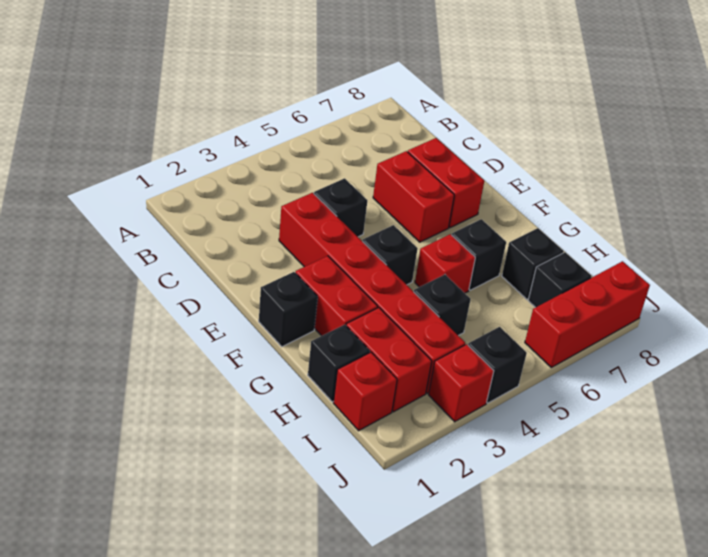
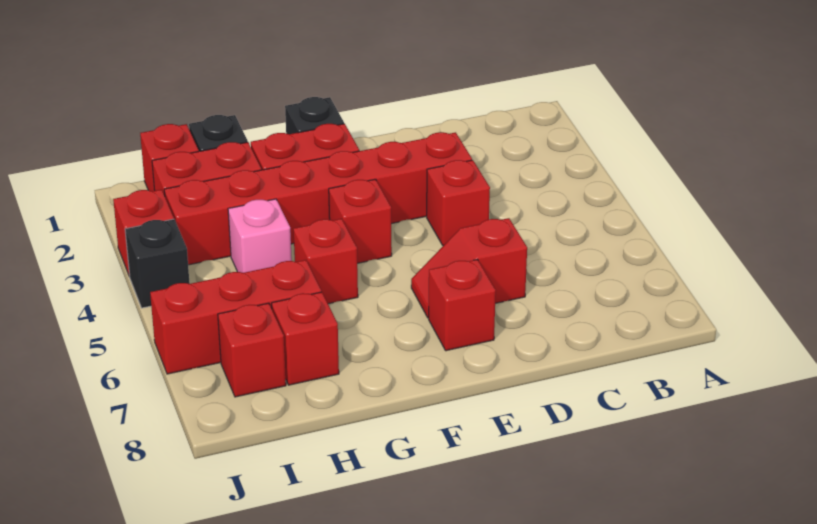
black 1x1 brick [314,178,367,237] -> red 1x1 brick [427,160,490,246]
red 1x2 brick [373,151,454,242] -> red 1x2 slope [411,218,527,318]
red 1x2 brick [408,138,484,228] -> red 1x1 brick [429,259,496,351]
black 1x1 brick [363,225,418,285] -> red 1x1 brick [329,179,392,263]
black 1x1 brick [452,219,506,290] -> none
black 1x1 brick [414,275,471,336] -> pink 1x1 brick [228,199,292,273]
black 1x1 brick [502,228,564,299] -> red 1x1 brick [272,292,339,385]
black 1x1 brick [528,252,591,308] -> red 1x1 brick [218,303,286,397]
red 1x3 brick [525,261,650,367] -> red 1x3 brick turned to [150,260,321,374]

